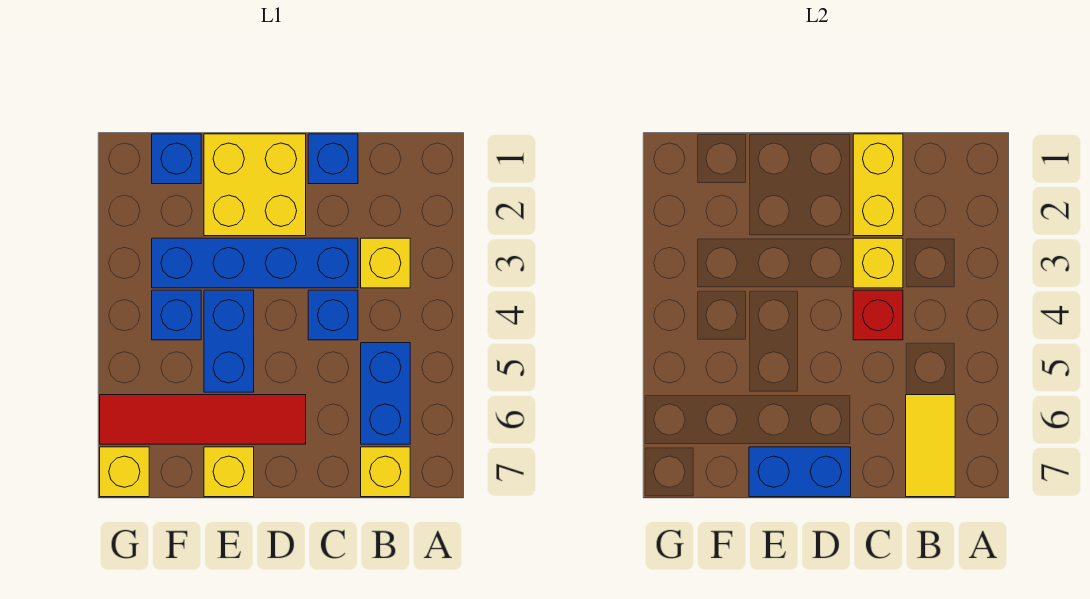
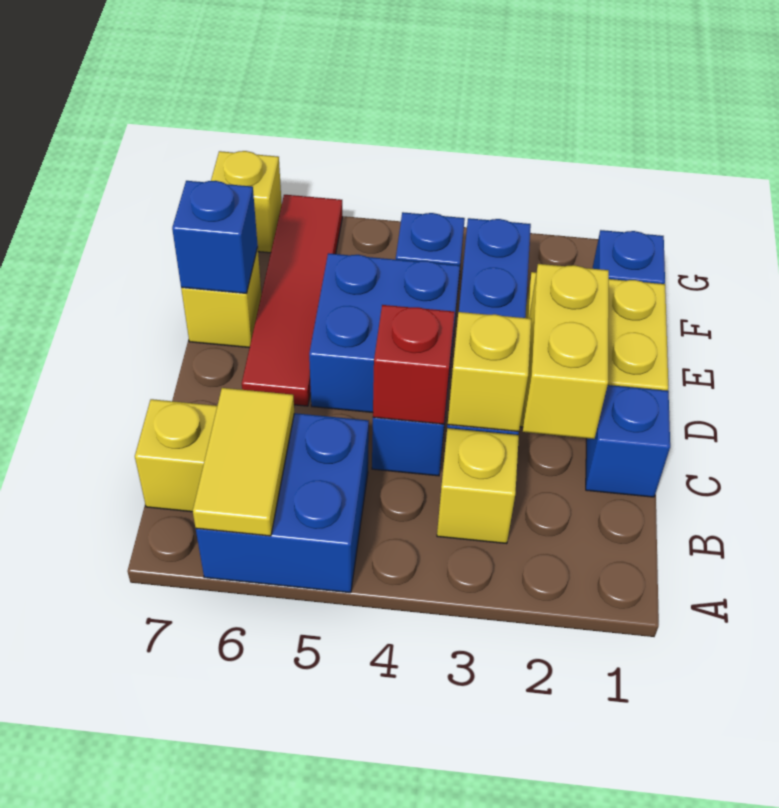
blue 1x2 brick [361,343,410,444] -> blue 2x2 brick [196,413,369,593]
yellow 1x2 tile [906,395,955,497] -> yellow 1x2 tile turned to [193,388,294,536]
yellow 1x2 brick [853,134,903,236] -> yellow 1x2 brick turned to [523,264,609,439]
blue 1x2 brick [749,447,851,497] -> blue 1x1 brick [172,181,258,293]
blue 1x2 brick [204,290,254,392] -> blue 2x2 brick [309,253,460,412]

